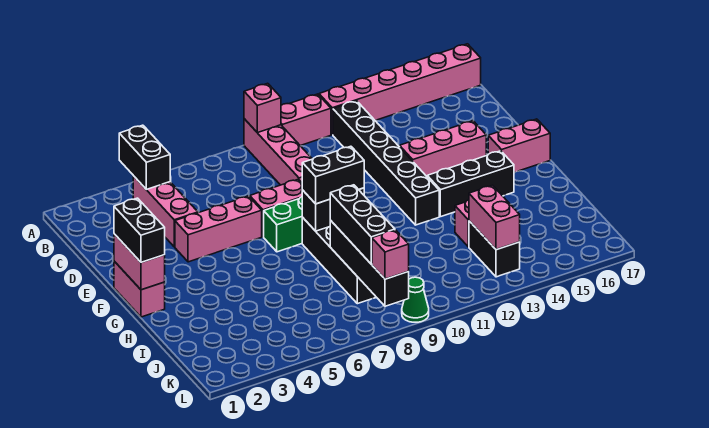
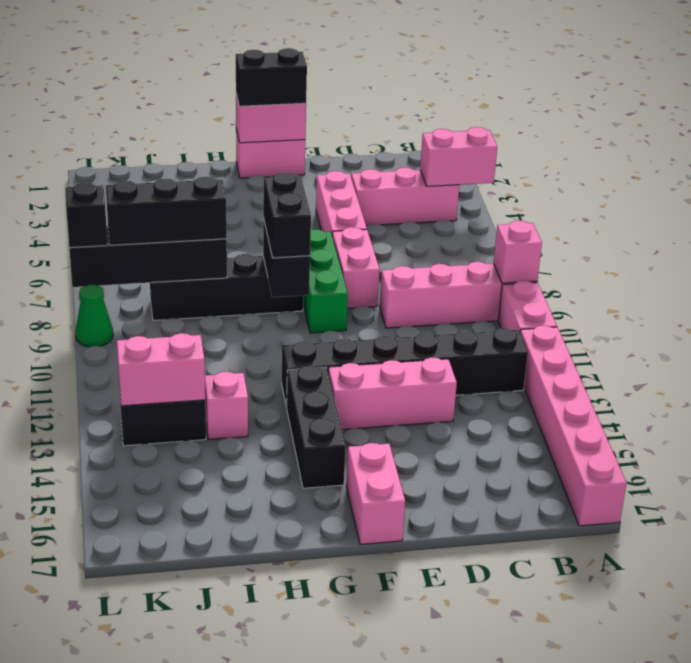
black 1x2 brick [119,125,170,189] -> pink 1x2 brick [420,127,497,186]
pink 1x3 brick [400,121,486,176] -> pink 1x3 brick turned to [328,357,457,430]
pink 1x1 brick [372,230,409,279] -> black 1x1 brick [65,183,108,248]

